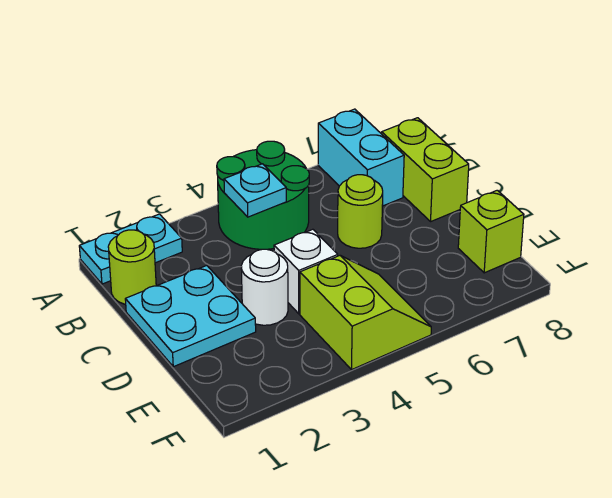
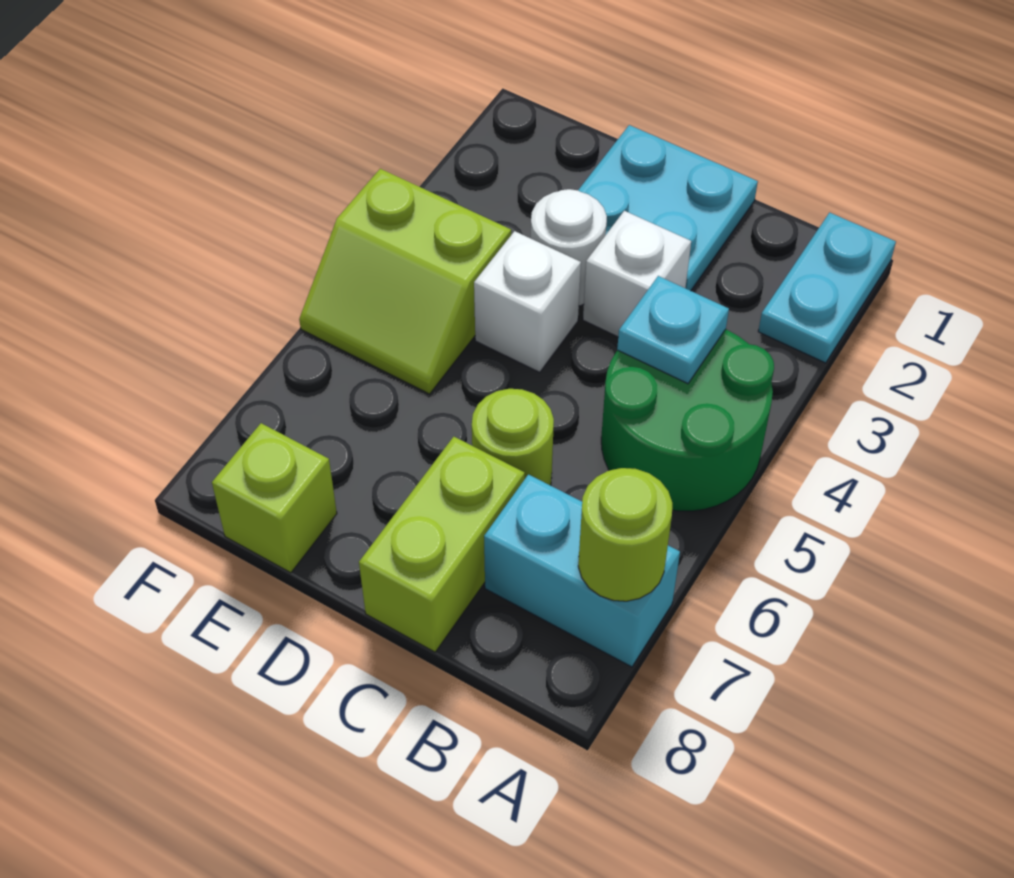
lime 1x1 round brick [108,230,156,304] -> lime 1x1 round brick moved to [578,468,672,601]
lime 1x2 brick [382,118,469,221] -> lime 1x2 brick turned to [359,437,525,652]
none -> white 1x1 brick [583,211,691,337]

